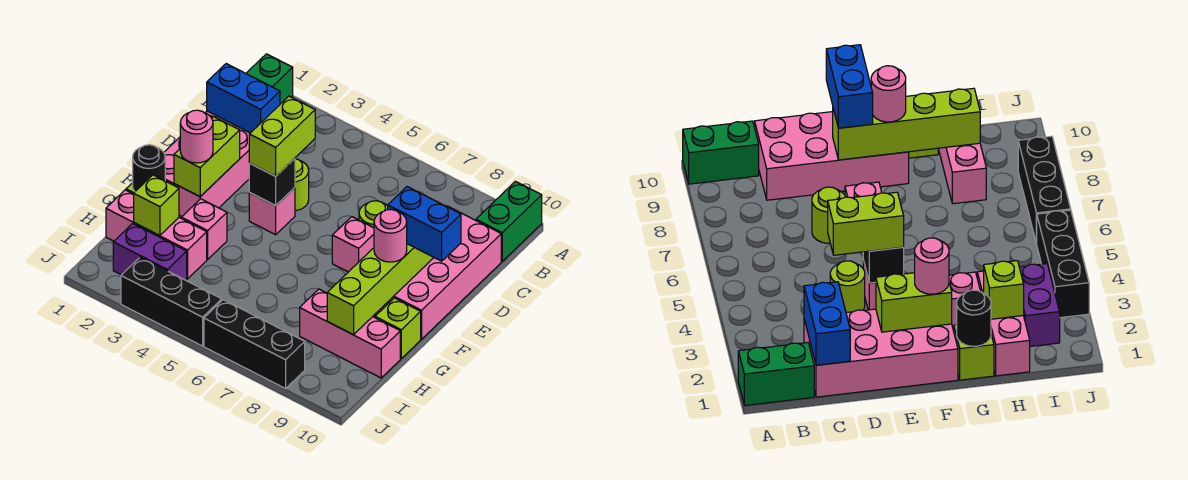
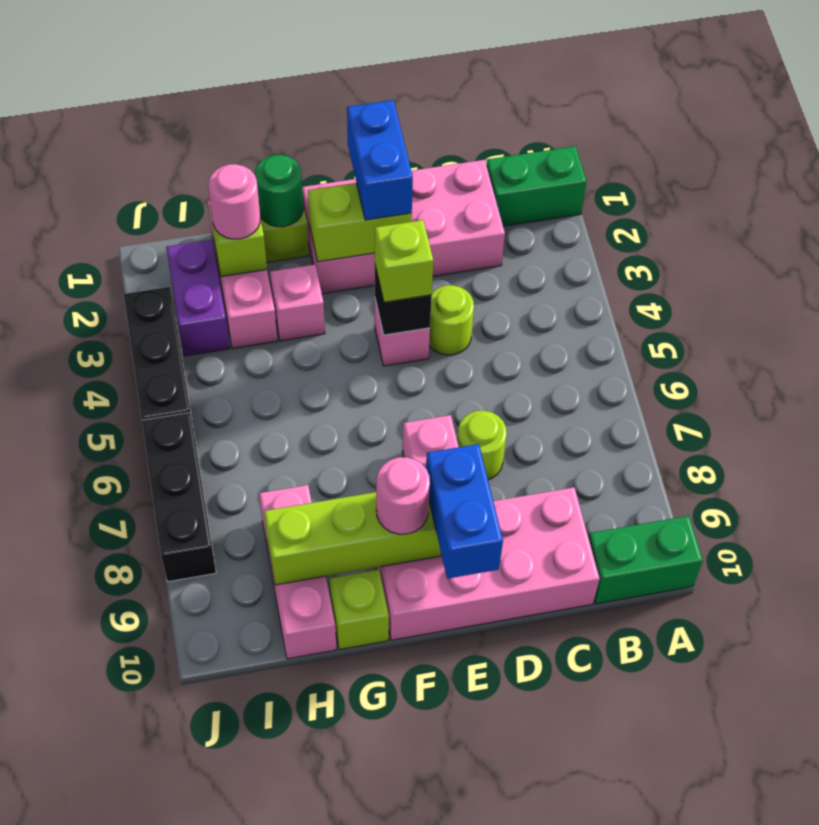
blue 1x2 brick [207,64,280,133] -> blue 1x2 brick moved to [347,100,413,220]
lime 1x2 brick [249,96,315,176] -> lime 1x1 brick [375,220,433,302]
pink 1x1 round brick [180,110,213,163] -> pink 1x1 round brick moved to [208,164,260,239]
black 1x1 round brick [133,145,165,191] -> green 1x1 round brick [255,155,303,227]

